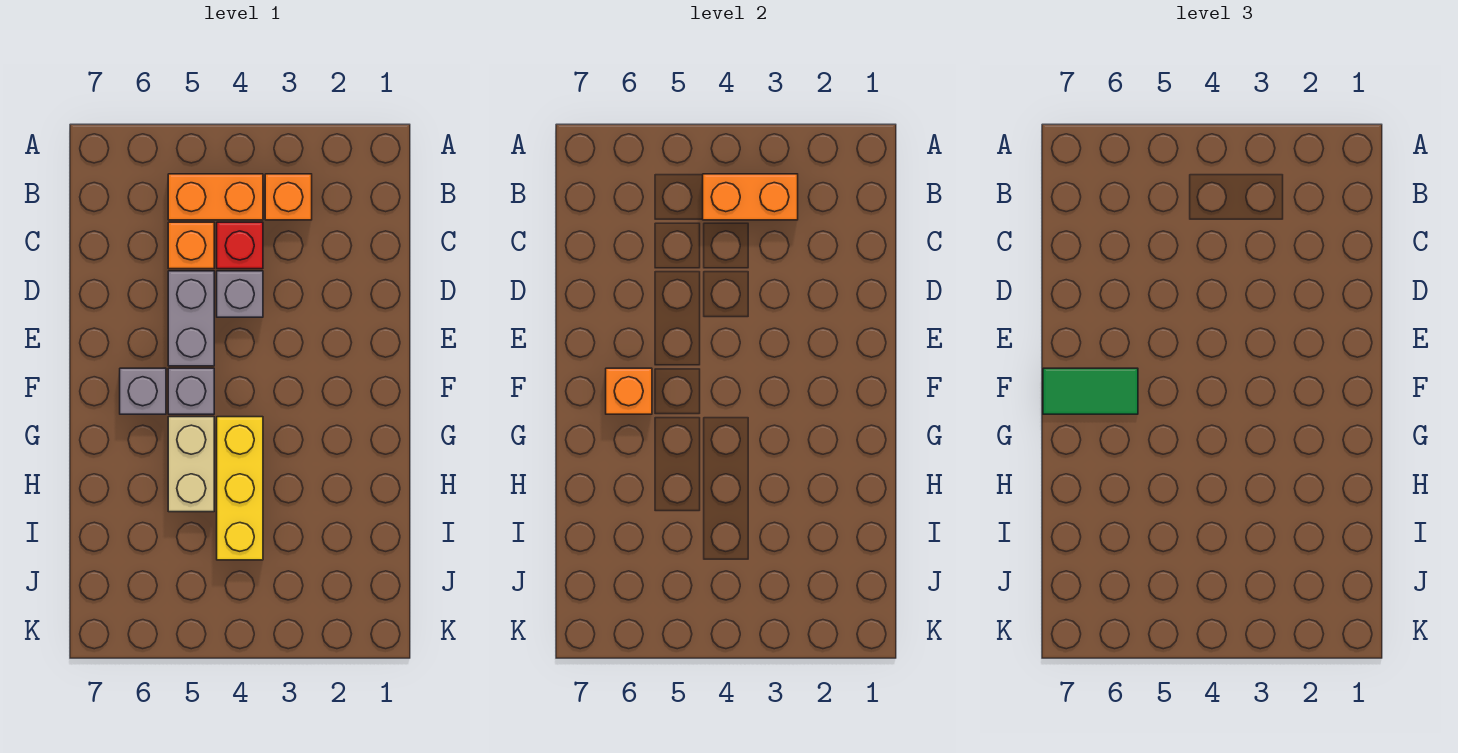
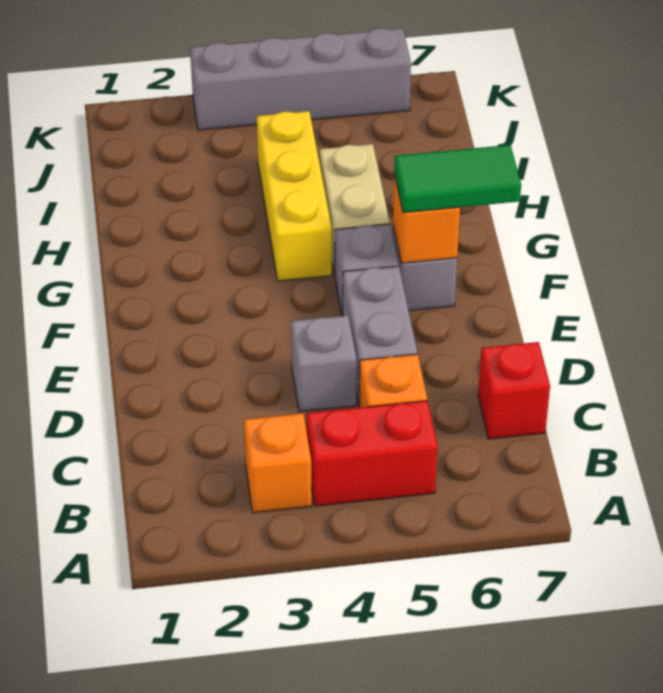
orange 1x2 brick [703,174,798,220] -> none
orange 1x2 brick [168,174,263,220] -> red 1x2 brick [306,401,437,506]
red 1x1 brick [217,222,263,269] -> red 1x1 brick moved to [478,342,550,439]
none -> grey 1x4 brick [190,28,411,130]

